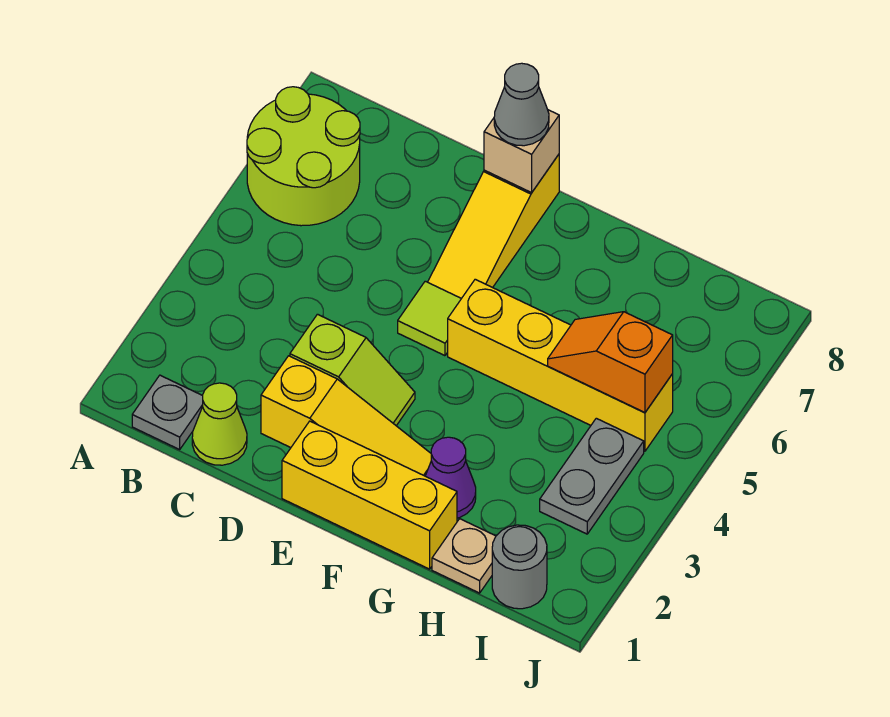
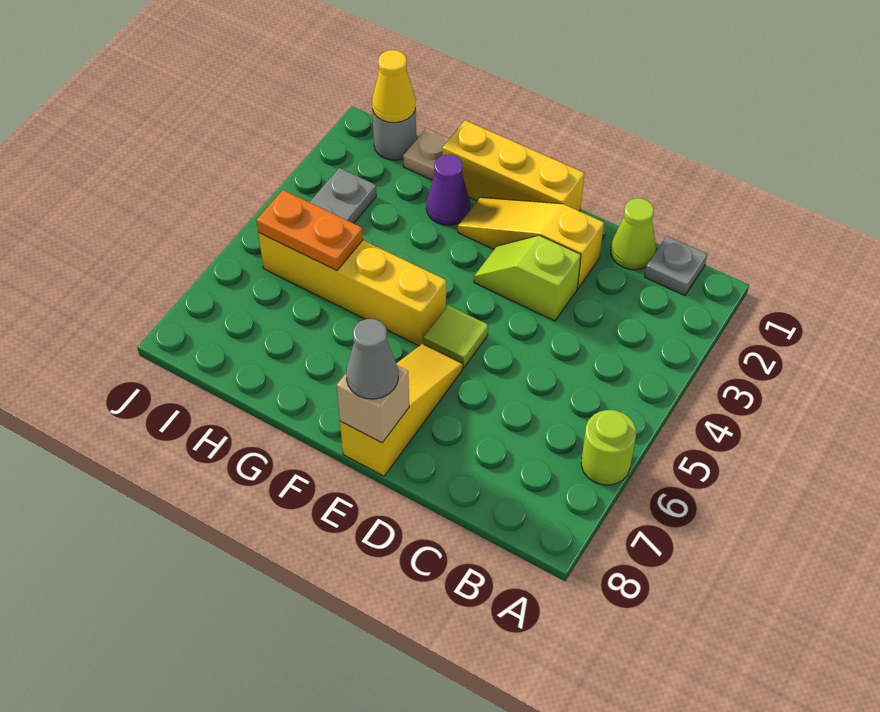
lime 2x2 round brick [247,87,360,226] -> lime 1x1 round brick [581,410,636,485]
orange 1x2 slope [548,312,673,412] -> orange 1x2 plate [256,190,363,271]
none -> yellow 1x1 cone [372,50,416,123]

